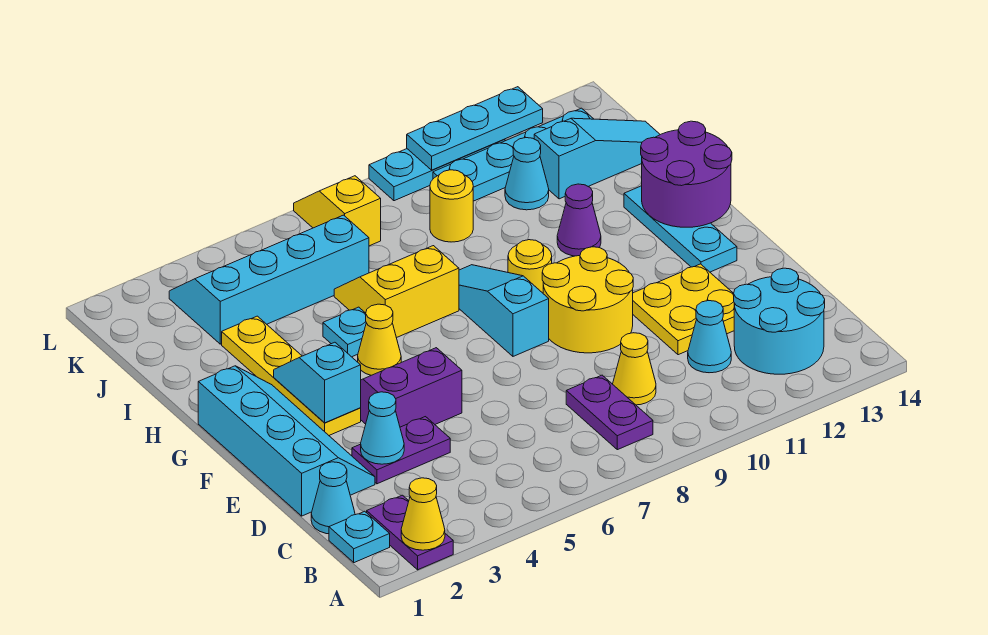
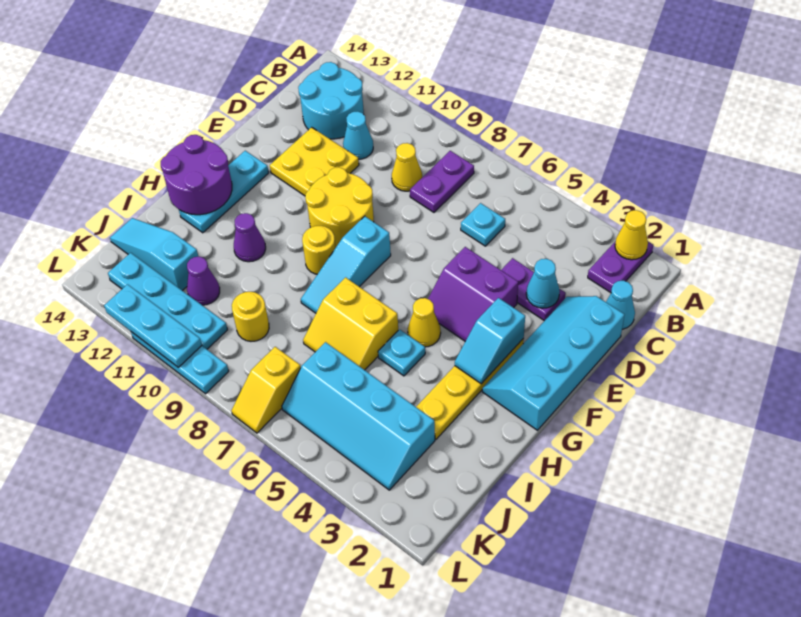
cyan 1x1 plate [329,511,390,563] -> cyan 1x1 plate moved to [461,203,505,246]
cyan 1x1 cone [505,138,549,210] -> purple 1x1 cone [187,257,220,305]

